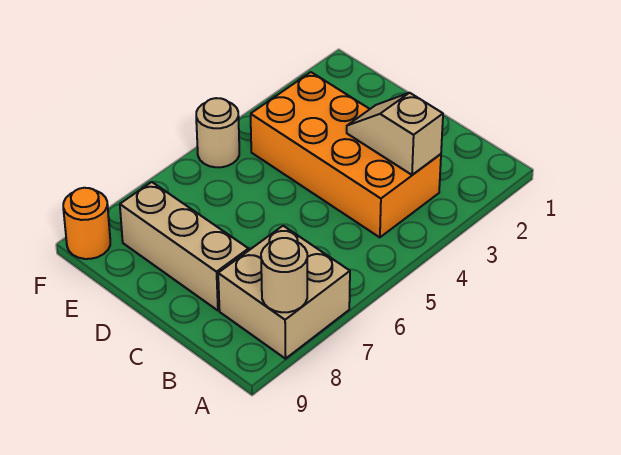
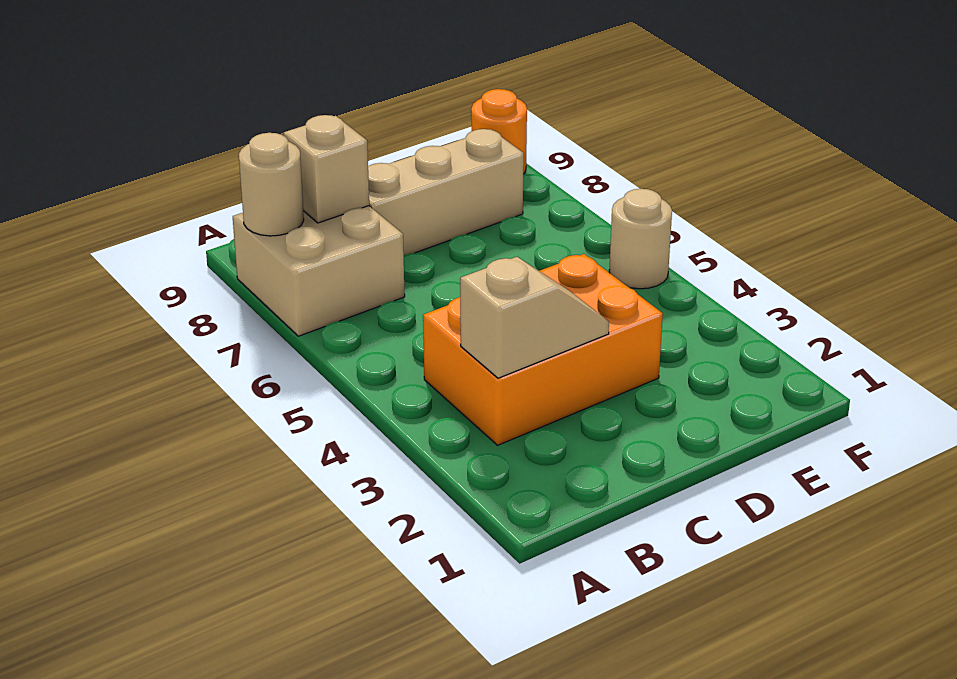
orange 2x4 brick [251,72,441,237] -> orange 2x3 brick [423,254,663,445]
none -> tan 1x1 brick [284,115,369,223]

